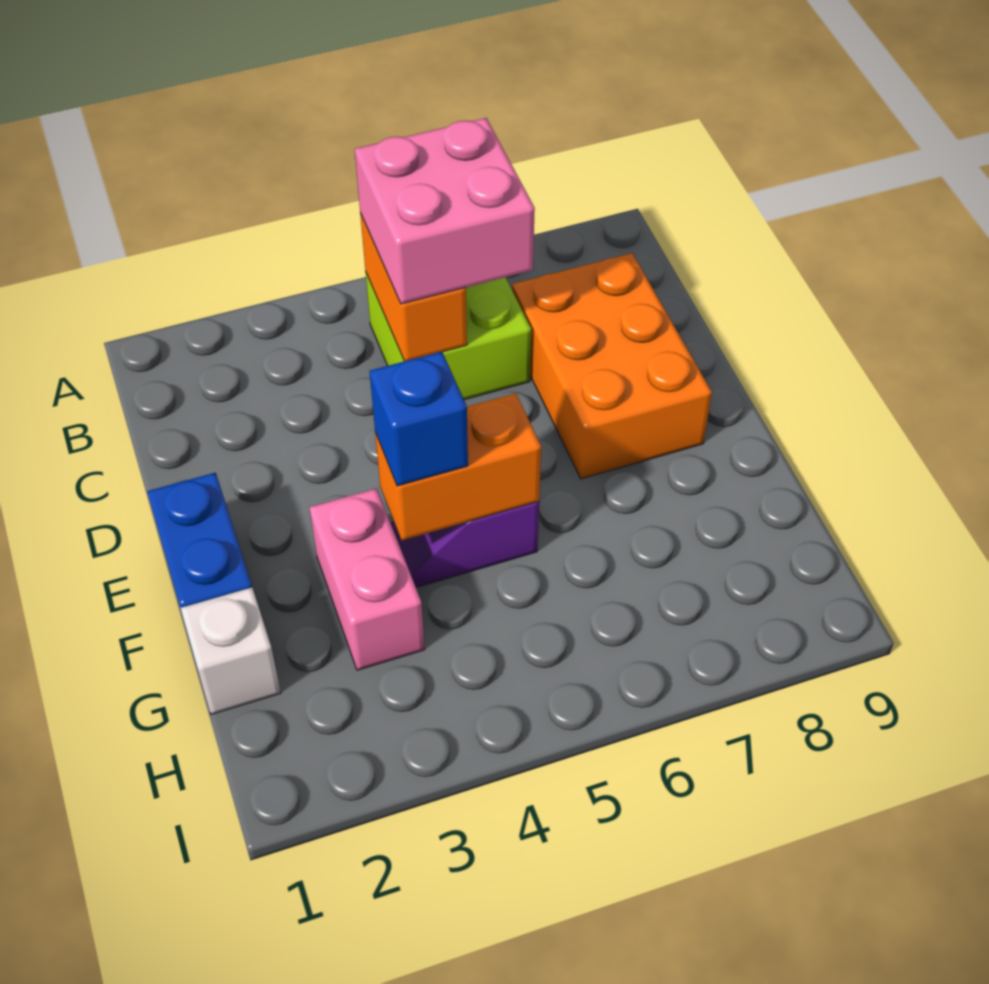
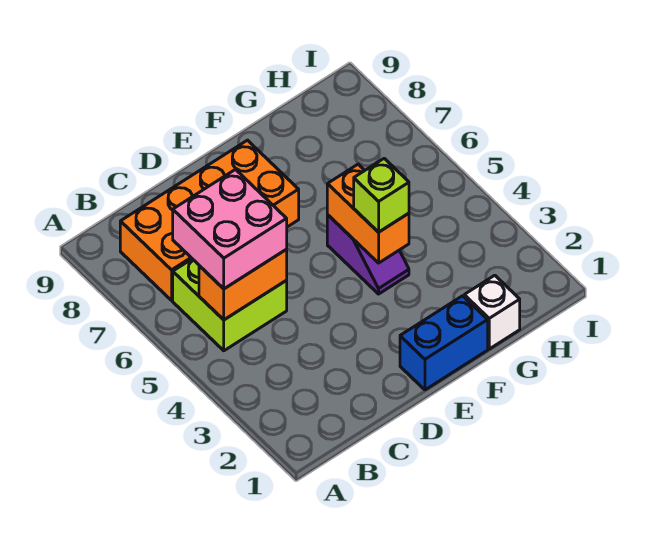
orange 2x3 brick [512,253,712,479] -> orange 2x4 brick [120,140,299,300]
pink 1x2 brick [309,488,425,670] -> none
blue 1x1 brick [370,352,468,486] -> lime 1x1 brick [354,158,409,232]

